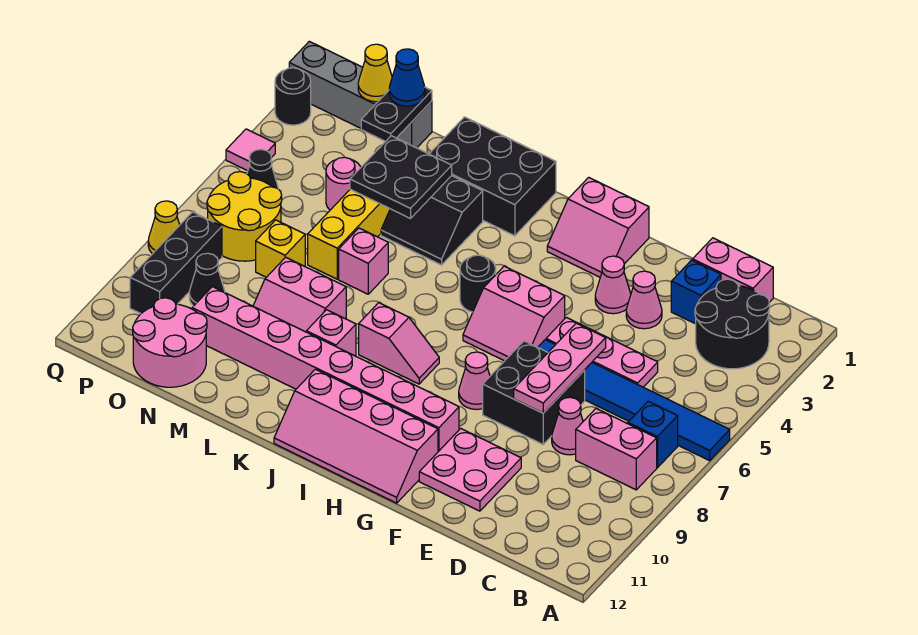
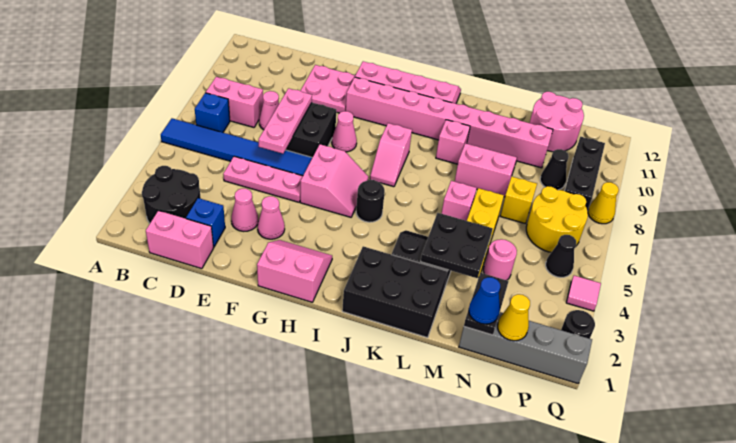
pink 2x2 slope [463,266,565,361] -> pink 2x2 slope turned to [300,144,369,217]
pink 1x2 slope [359,303,439,384] -> pink 1x2 slope turned to [370,123,412,187]

